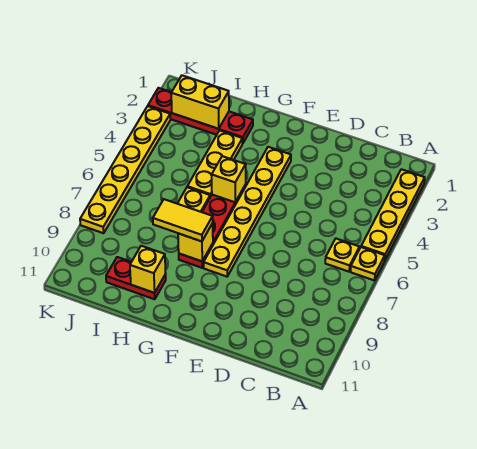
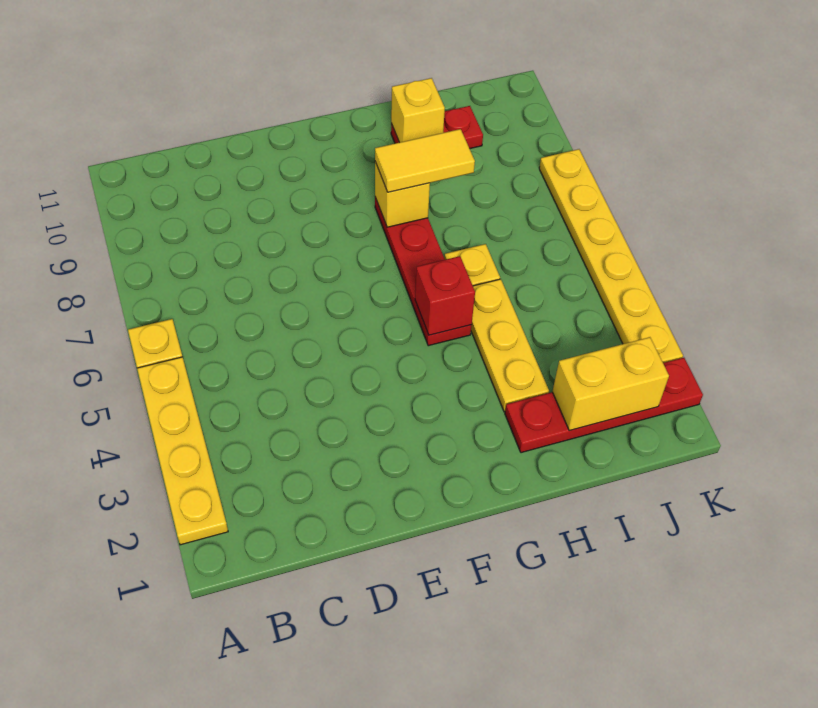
yellow 1x1 plate [325,239,359,272] -> none
yellow 1x6 plate [204,147,291,277] -> none
yellow 1x1 brick [212,156,246,202] -> red 1x1 brick [415,256,475,335]

